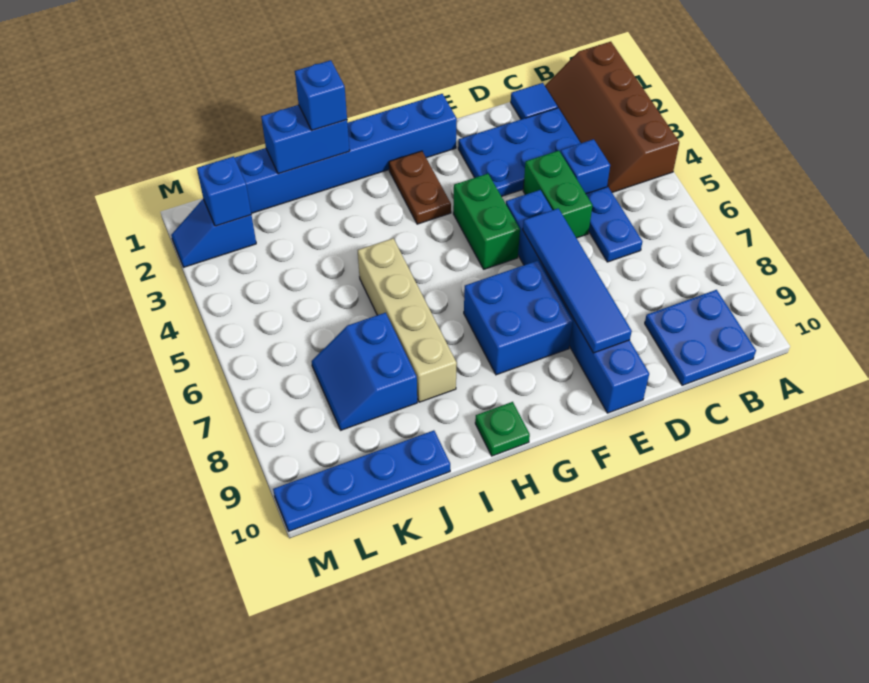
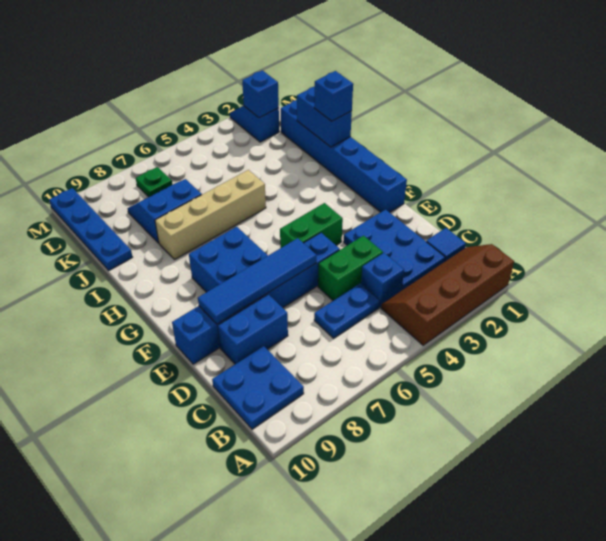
none -> blue 1x2 brick [218,294,288,364]
brown 1x2 plate [389,151,451,224] -> none
green 1x1 plate [475,402,530,456] -> green 1x1 plate moved to [136,167,172,197]

